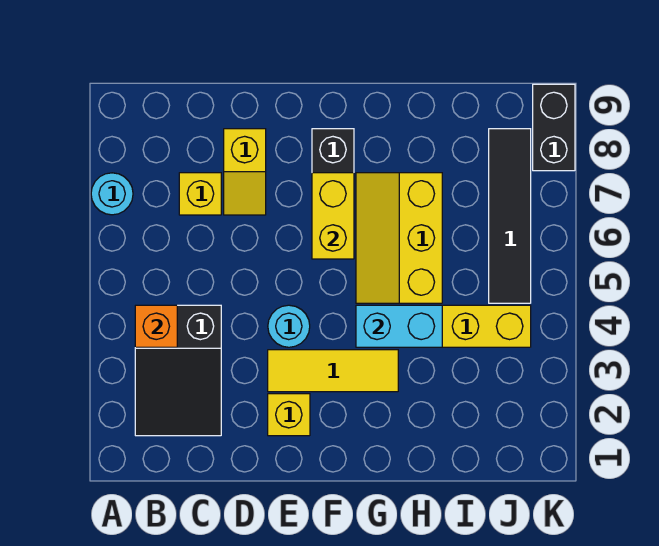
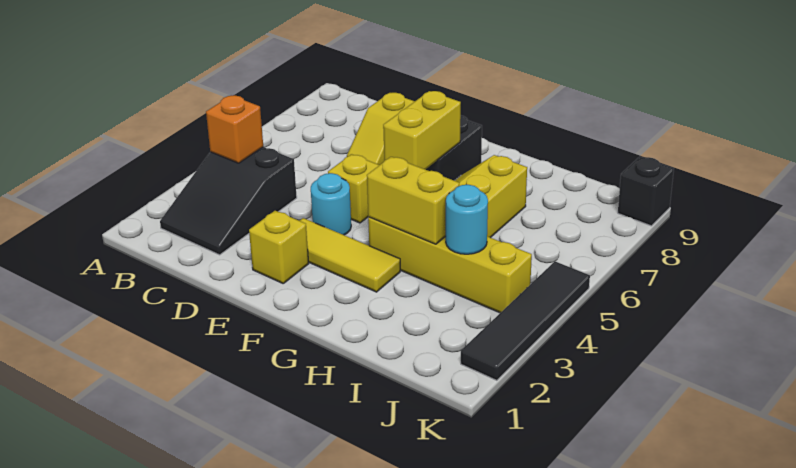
cyan 1x1 round brick [91,173,133,215] -> cyan 1x1 round brick moved to [446,185,488,254]
yellow 1x1 brick [179,173,221,215] -> yellow 1x1 brick moved to [328,154,379,223]
cyan 1x2 brick [356,305,442,347] -> yellow 1x2 brick [367,157,459,244]
black 1x4 tile [489,129,531,303] -> black 1x4 tile moved to [461,261,590,380]
black 1x2 brick [533,84,575,171] -> black 1x1 brick [618,157,674,226]

